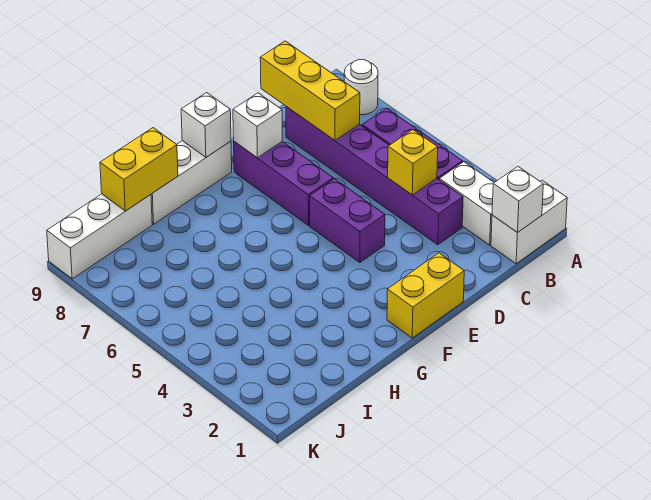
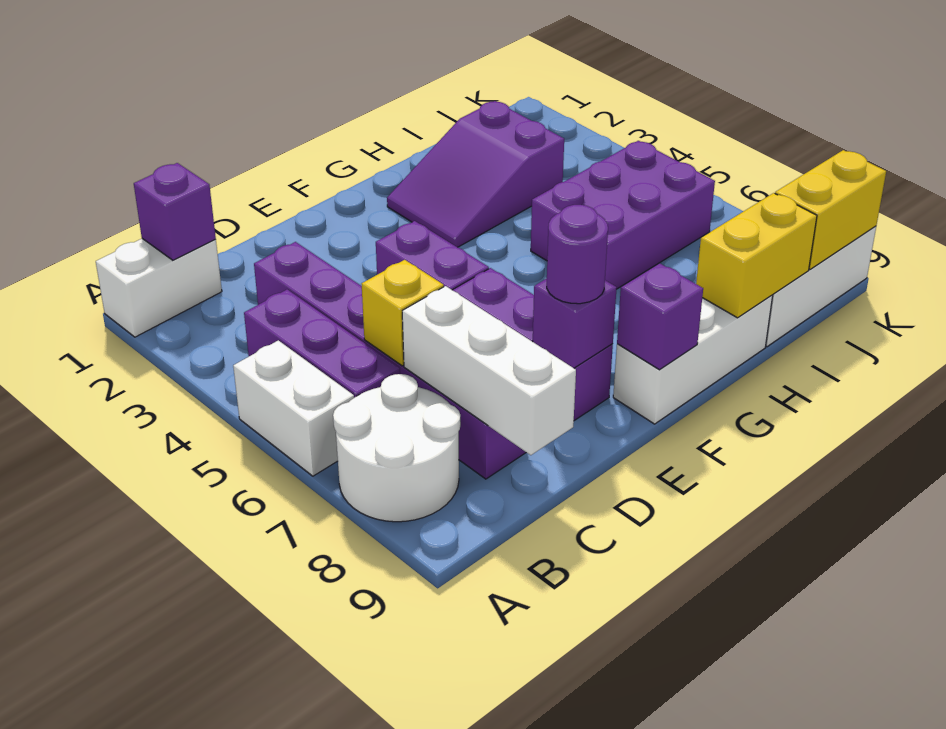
white 1x1 round brick [344,60,378,115] -> white 2x2 round brick [333,374,461,522]
white 1x1 brick [492,166,543,233] -> purple 1x1 brick [134,163,216,260]
white 1x2 brick [439,162,494,245] -> white 1x2 brick moved to [233,340,354,476]
yellow 1x1 brick [388,130,438,195] -> yellow 1x1 brick moved to [362,260,444,366]
yellow 1x3 brick [260,41,360,140] -> white 1x3 brick [402,286,576,455]
yellow 1x2 brick [387,253,464,338] -> yellow 1x2 brick moved to [775,150,886,269]
white 1x1 brick [233,93,282,158] -> purple 1x1 brick [533,279,617,368]
none -> purple 1x1 round brick [547,205,608,304]
white 1x1 brick [181,93,231,157] -> purple 1x1 brick [617,263,703,370]
none -> purple 2x3 slope [387,101,564,247]
none -> purple 2x3 brick [531,141,715,289]

